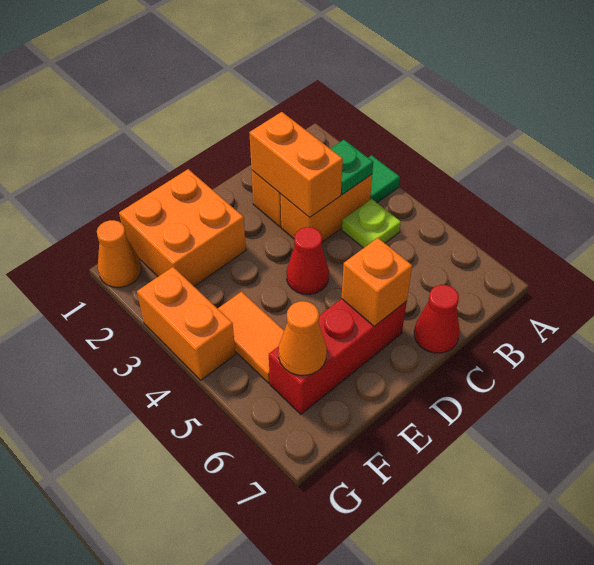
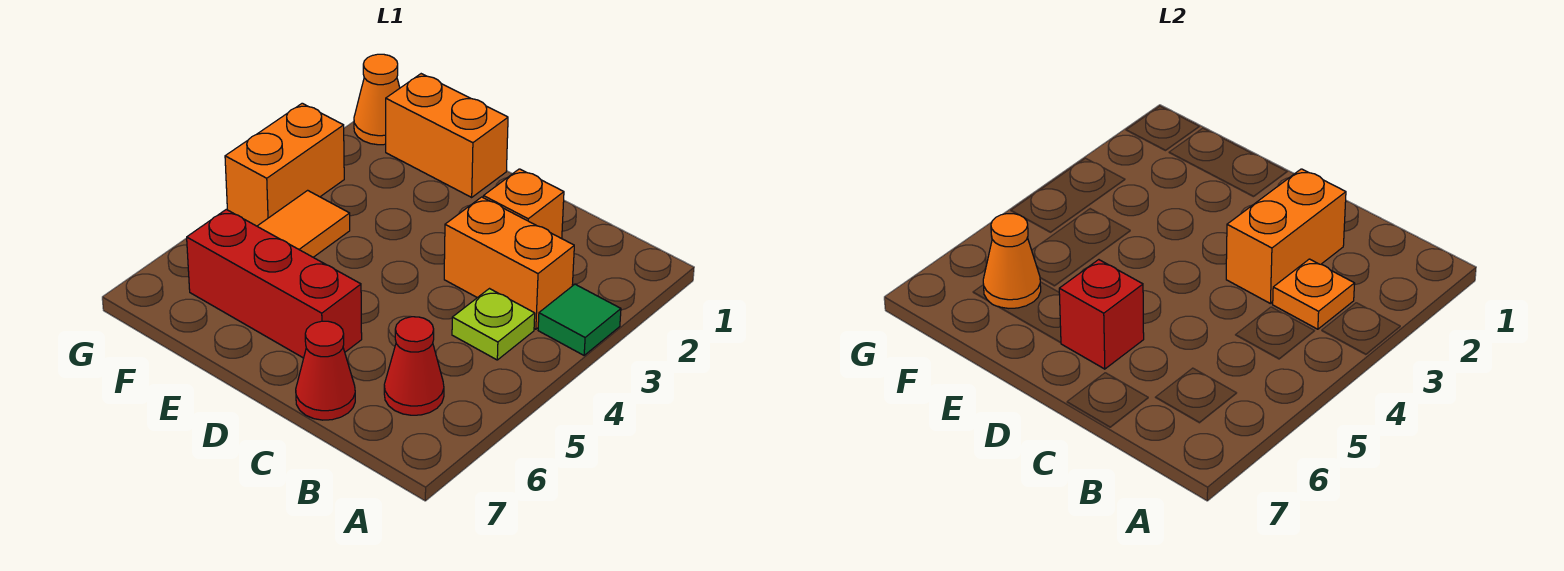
green 1x1 plate [330,140,373,195] -> orange 1x1 plate [1273,259,1355,329]
red 1x1 cone [287,227,329,294] -> red 1x1 cone moved to [384,317,444,415]
orange 1x1 brick [341,238,412,326] -> red 1x1 brick [1059,260,1144,369]
orange 2x2 brick [119,169,246,286] -> orange 1x2 brick [386,74,508,197]

